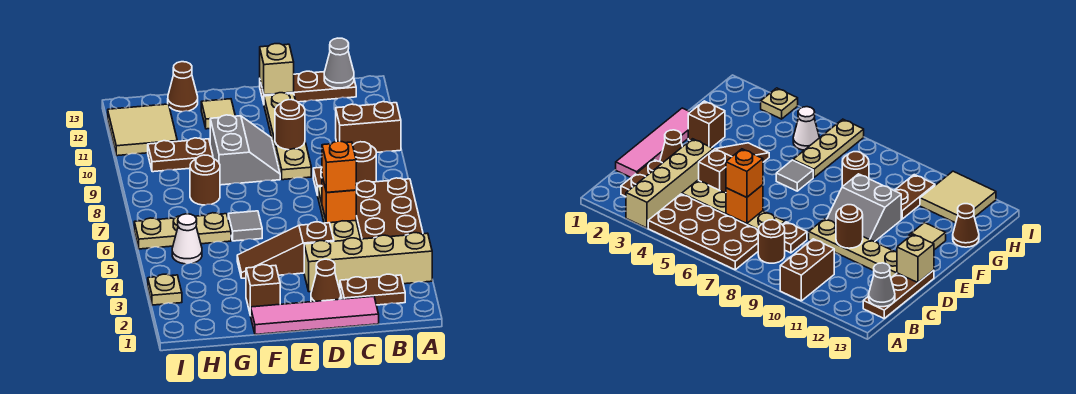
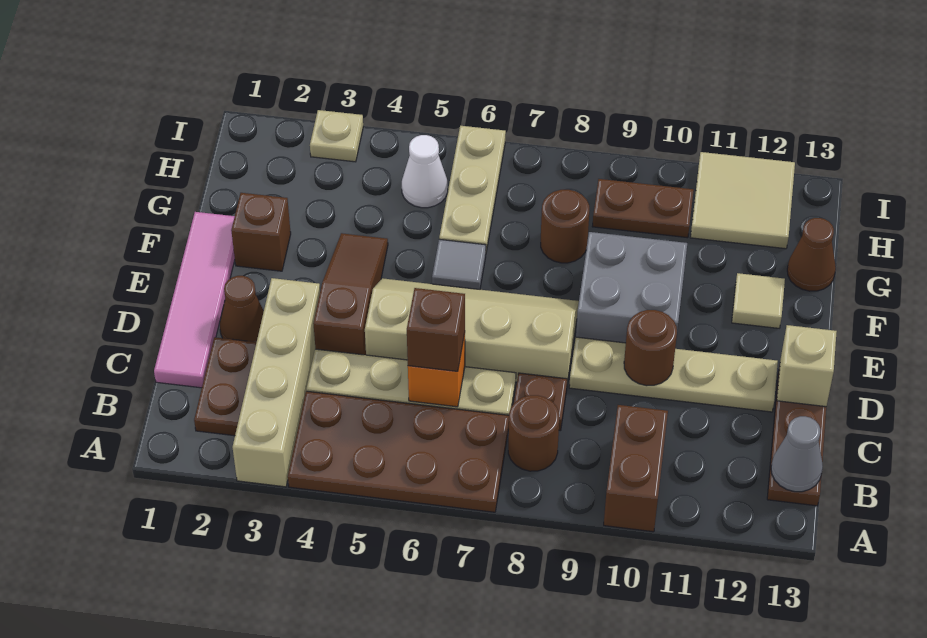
orange 1x1 brick [322,141,356,193] -> brown 1x1 brick [407,288,465,371]
none -> tan 2x4 slope [365,278,579,384]
grey 2x2 slope [210,115,280,185] -> grey 2x2 brick [576,232,687,343]
brown 1x2 plate [148,138,213,172] -> brown 1x2 plate turned to [592,179,694,238]

